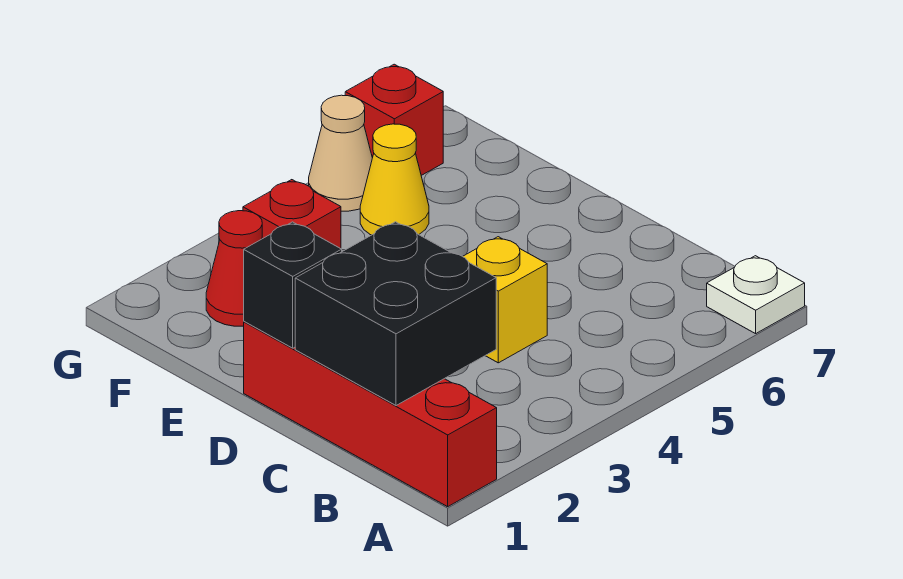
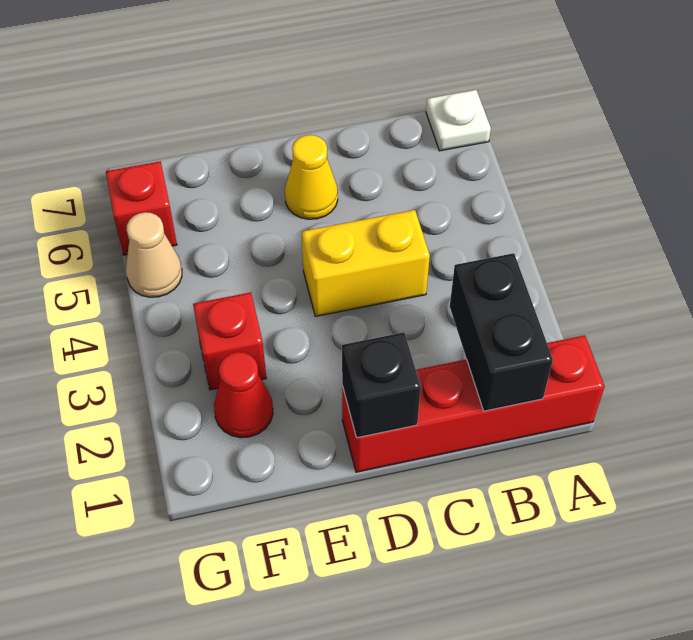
black 2x2 brick [295,222,496,406] -> black 1x2 brick [450,253,553,411]
yellow 1x1 brick [463,237,547,363] -> yellow 1x2 brick [302,210,430,316]
yellow 1x1 cone [360,124,429,235] -> yellow 1x1 cone moved to [285,135,338,219]

